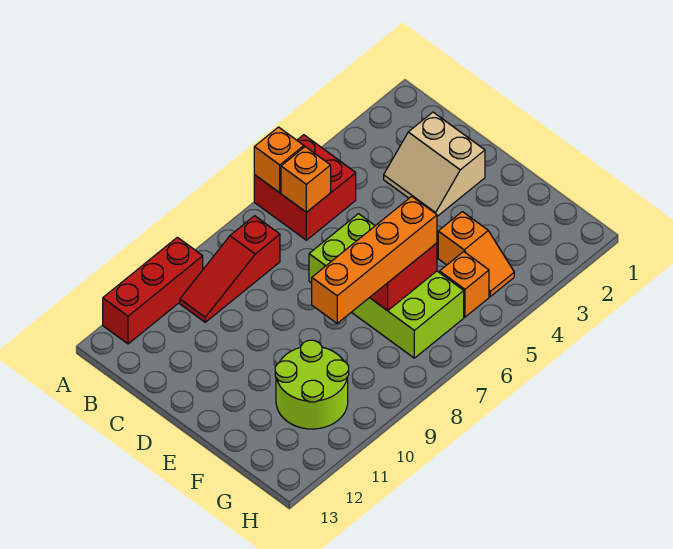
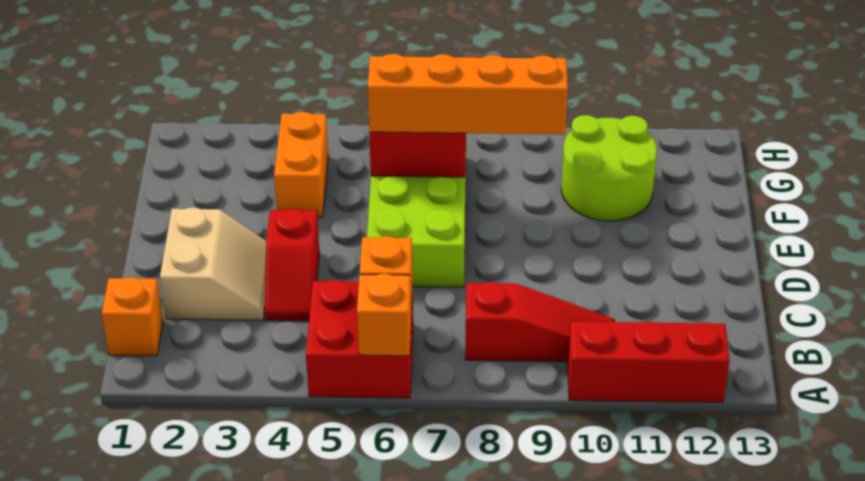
none -> red 1x2 slope [265,209,319,321]
orange 1x2 slope [438,212,514,296] -> orange 1x2 brick [274,112,328,217]
orange 1x1 brick [440,252,489,317] -> orange 1x1 brick moved to [102,277,163,356]

